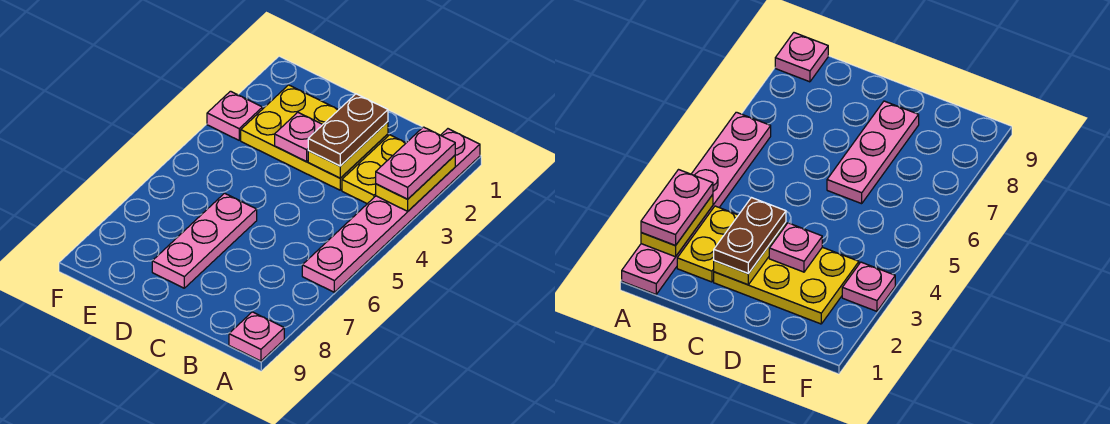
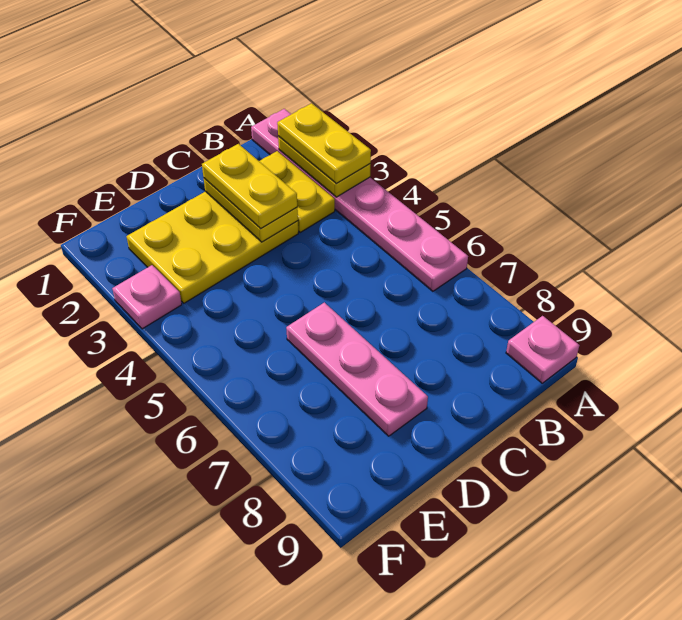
pink 1x2 plate [376,127,455,199] -> yellow 1x2 plate [277,103,371,184]
brown 1x2 plate [308,94,388,166] -> yellow 1x2 plate [202,144,297,229]
pink 1x1 plate [275,112,323,161] -> none

